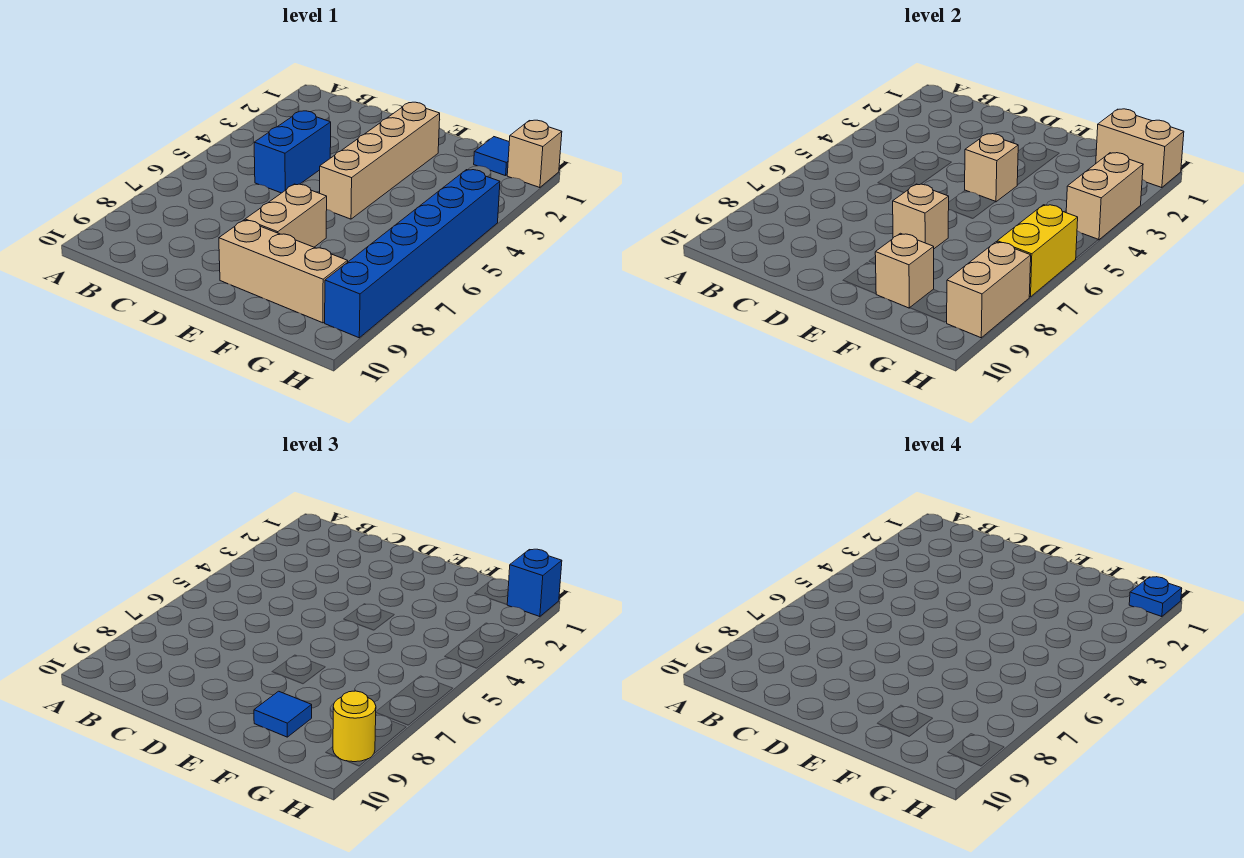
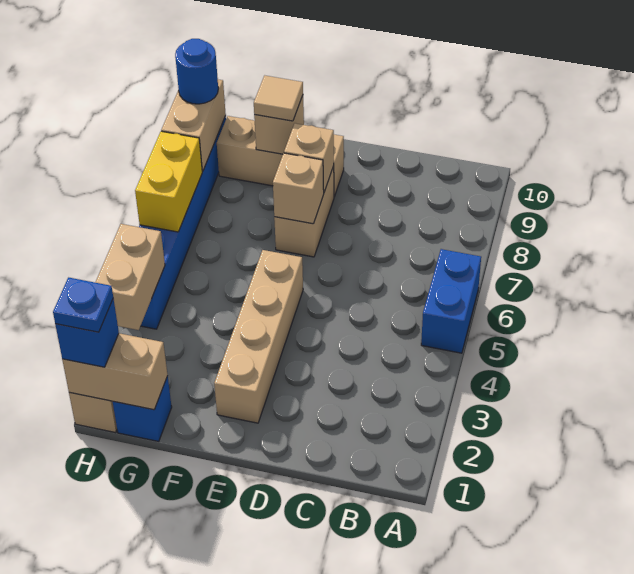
blue 1x2 brick [254,111,331,193] -> blue 1x2 brick moved to [421,249,481,353]
tan 1x1 brick [965,134,1018,202] -> tan 1x1 brick moved to [284,123,334,192]
blue 1x1 tile [254,691,312,737] -> tan 1x1 tile [254,76,303,121]
blue 1x1 tile [474,137,509,176] -> blue 1x1 brick [113,376,172,441]
yellow 1x1 round brick [333,691,376,762] -> blue 1x1 round brick [175,39,218,104]

